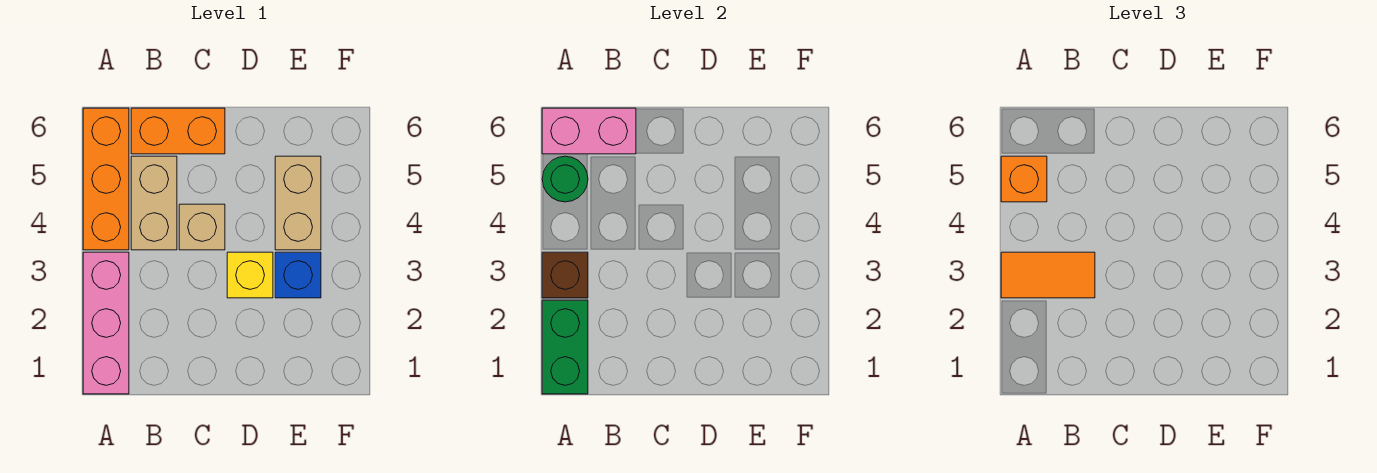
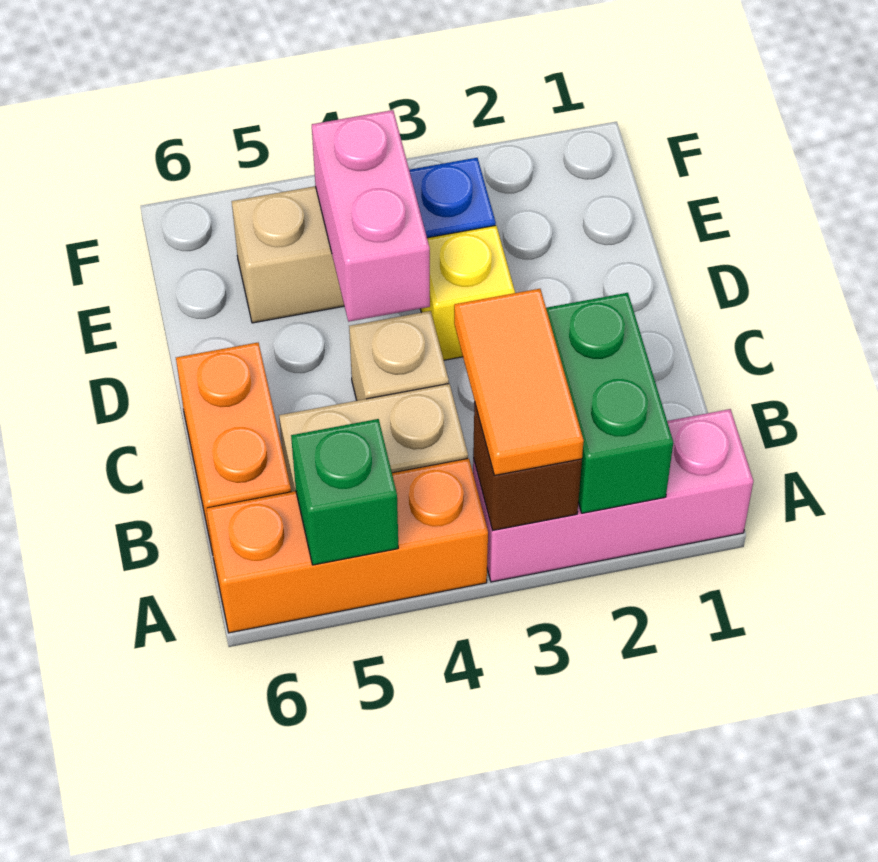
green 1x2 brick [542,300,588,394] -> green 1x2 brick turned to [546,293,673,513]
green 1x1 round brick [542,156,588,202] -> green 1x1 brick [291,419,398,565]
orange 1x1 brick [1001,156,1047,202] -> none
pink 1x2 brick [542,108,636,154] -> pink 1x2 brick moved to [312,110,430,322]

